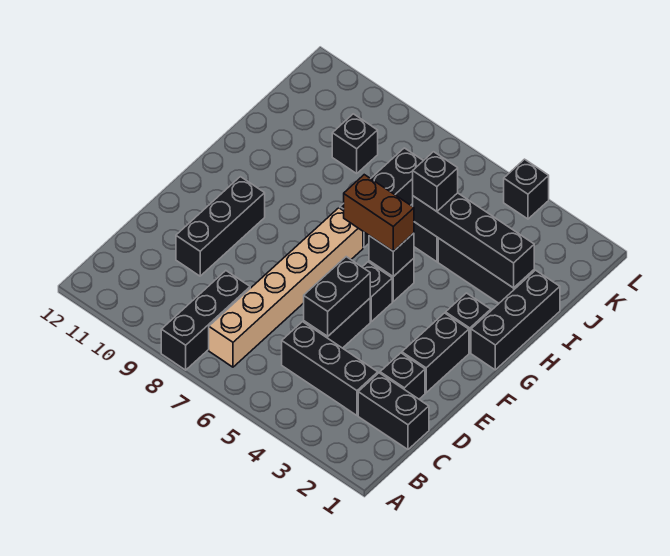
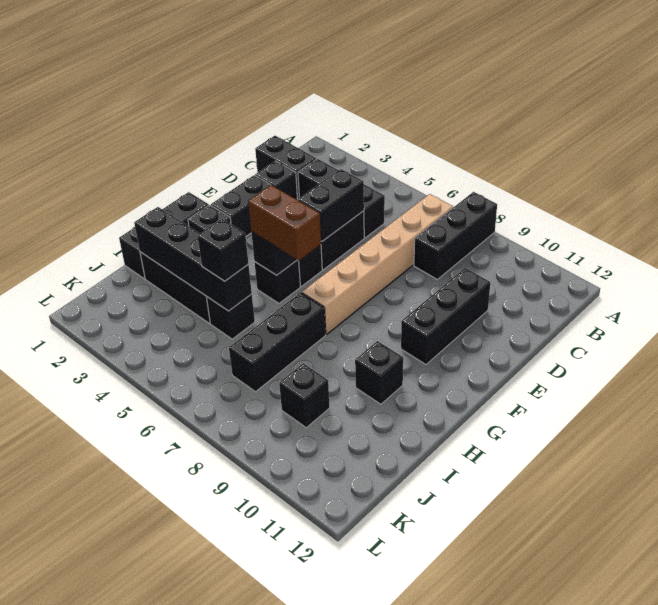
black 1x1 brick [504,159,549,219] -> black 1x1 brick moved to [355,341,403,404]

